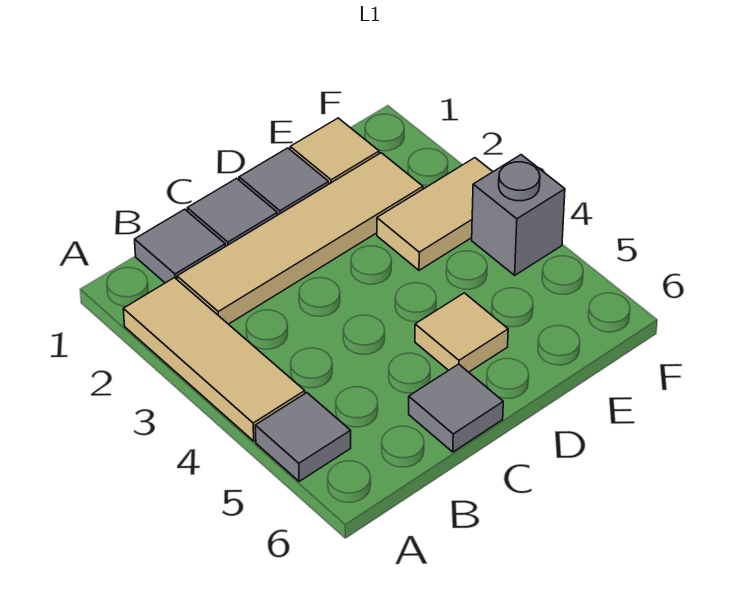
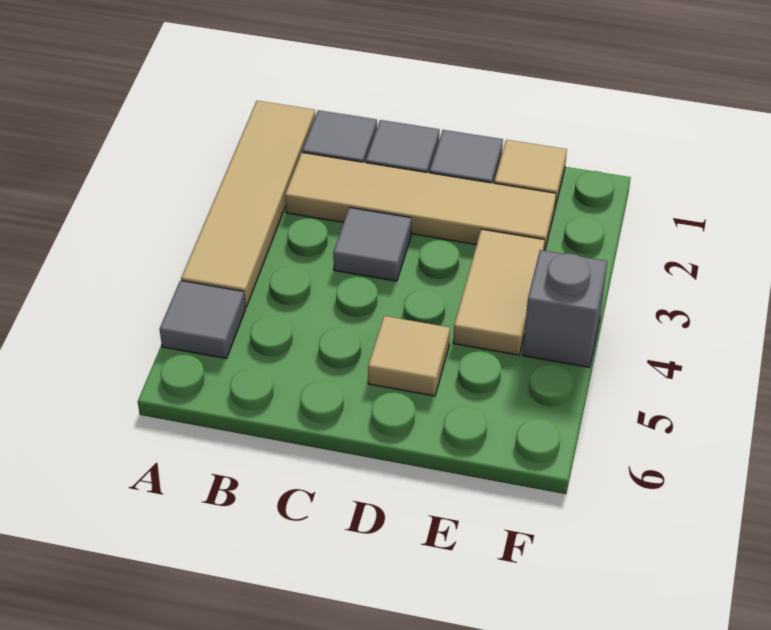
tan 1x3 tile [123,278,305,441] -> tan 1x4 tile [181,101,315,307]
grey 1x1 tile [409,364,503,452] -> grey 1x1 tile moved to [333,207,411,281]
tan 1x2 tile [377,158,493,270] -> tan 1x2 tile turned to [453,229,545,355]

